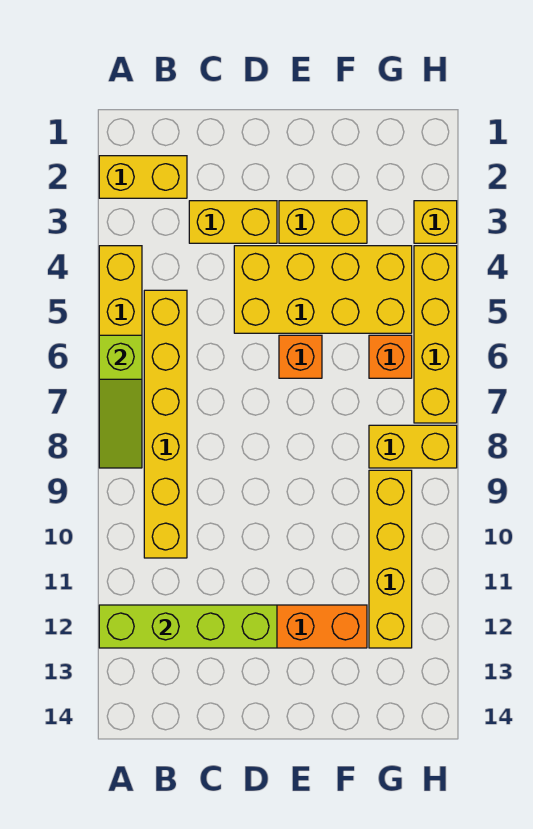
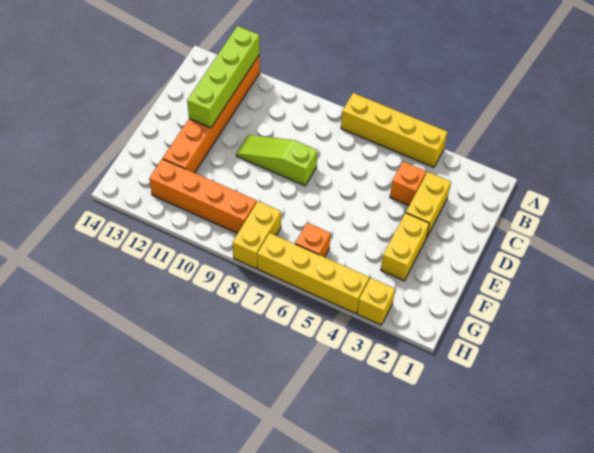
yellow 1x2 brick [99,156,187,198] -> none
lime 1x3 slope [99,335,142,468] -> lime 1x3 slope moved to [236,135,317,186]
yellow 1x6 brick [144,290,187,558] -> none
yellow 2x4 brick [234,246,412,333] -> none
orange 1x1 brick [279,335,322,378] -> orange 1x1 brick moved to [390,162,426,206]
yellow 1x4 brick [369,470,412,648] -> orange 1x4 brick [149,159,257,233]

